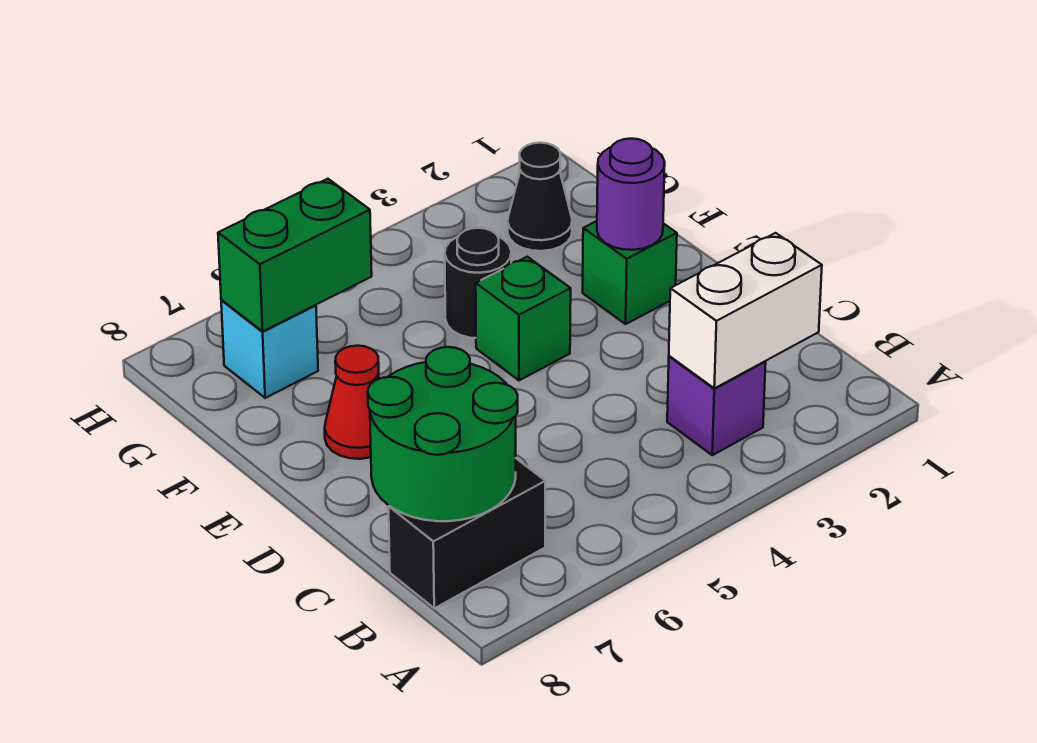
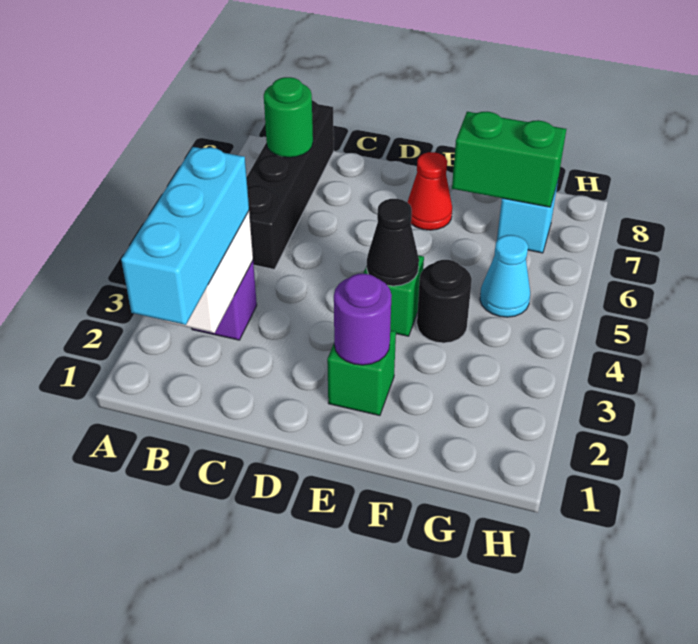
none -> cyan 1x3 brick [121,147,249,325]
black 1x2 brick [389,459,545,608] -> black 1x4 brick [247,100,334,269]
green 2x2 round brick [368,347,518,521] -> green 1x1 round brick [264,77,313,157]
black 1x1 cone [508,143,572,251] -> black 1x1 cone moved to [367,199,419,286]
none -> cyan 1x1 cone [480,235,530,317]
green 1x2 brick [218,179,372,331] -> green 1x2 brick turned to [452,112,566,207]

